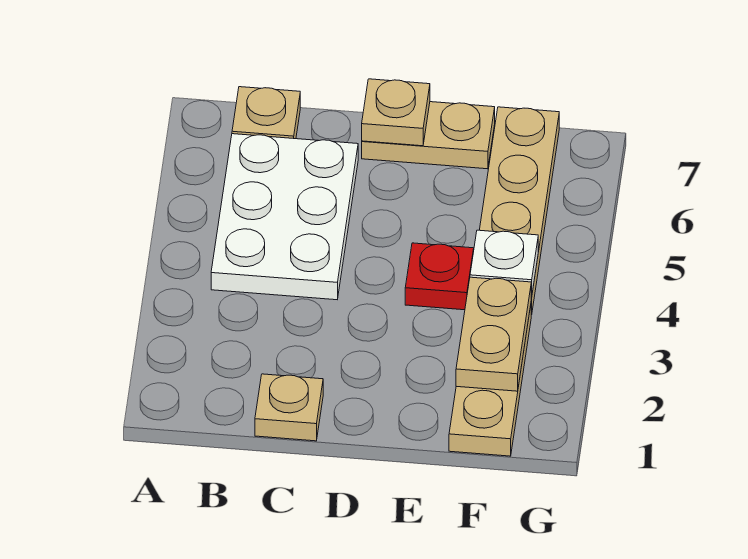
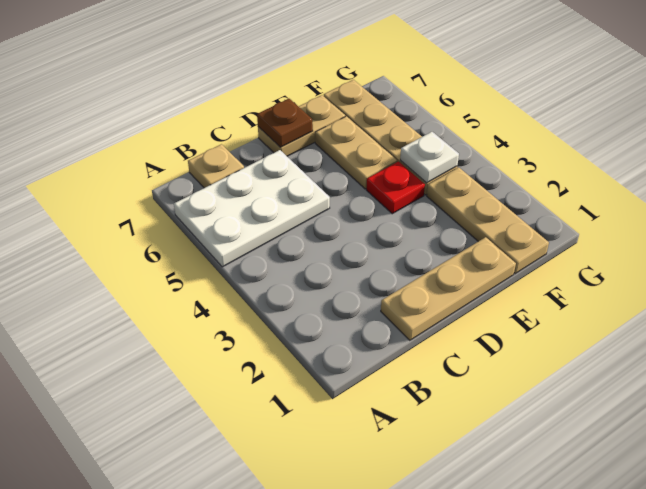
white 2x3 plate [211,134,358,300] -> white 2x3 plate turned to [174,150,330,267]
tan 1x1 plate [255,374,323,441] -> tan 1x3 plate [381,237,516,340]
tan 1x1 plate [362,79,430,146] -> brown 1x1 plate [257,99,313,147]
tan 1x2 plate [456,277,532,391] -> tan 1x2 plate moved to [315,116,397,189]

